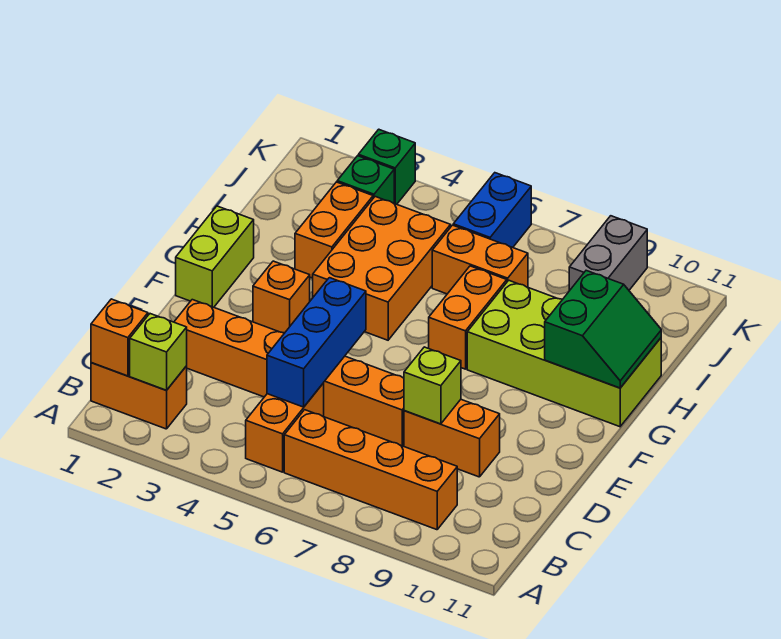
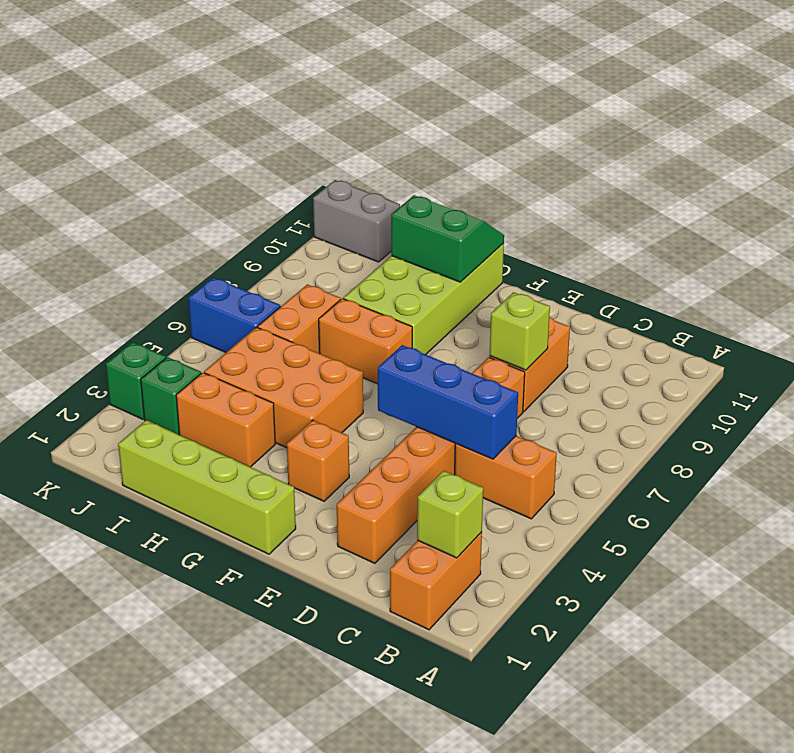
orange 1x1 brick [91,299,148,376] -> none
orange 1x4 brick [284,410,457,530] -> none
lime 1x2 brick [176,206,254,307] -> lime 1x4 brick [118,420,296,554]
grey 1x2 brick [569,216,647,291] -> grey 1x2 brick moved to [313,180,400,262]

